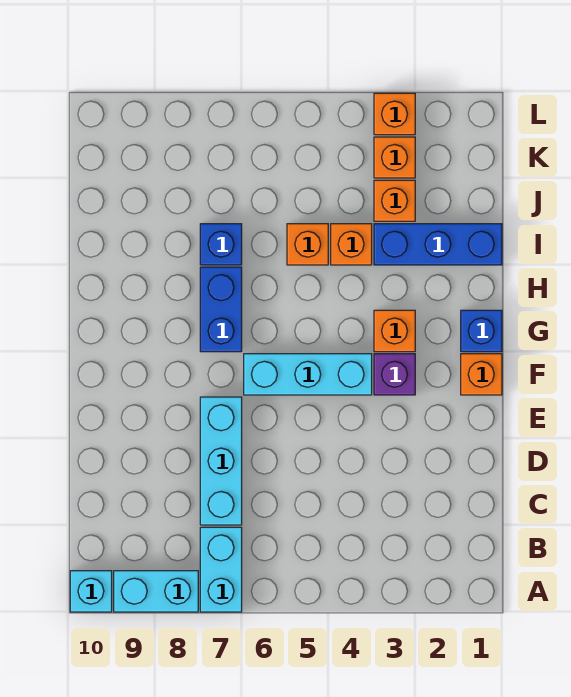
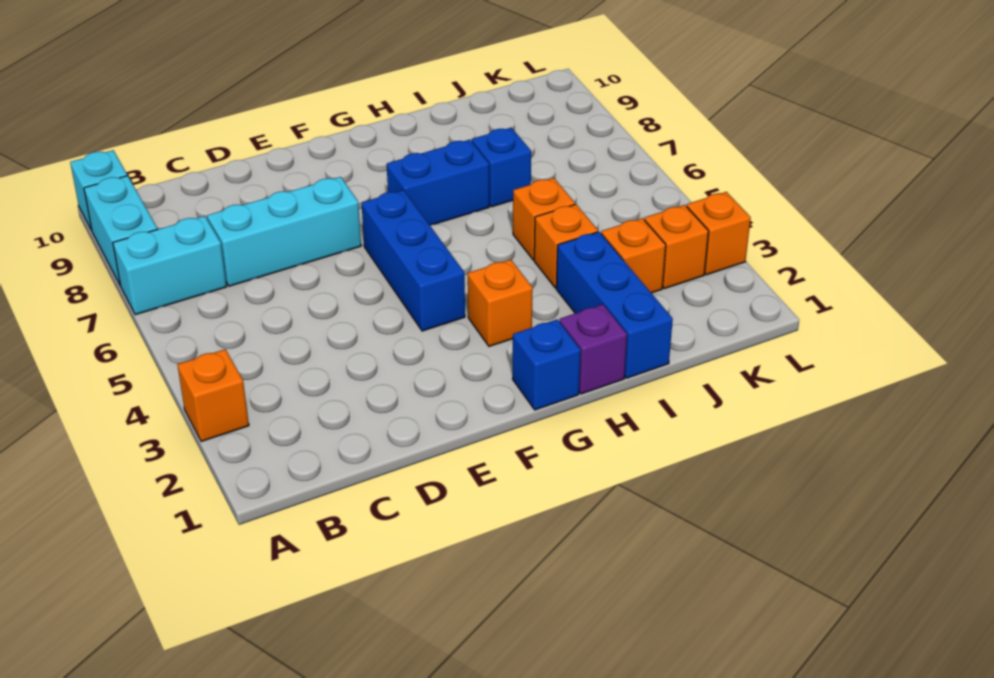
orange 1x1 brick [461,354,502,395] -> orange 1x1 brick moved to [177,349,249,442]
purple 1x1 brick [374,354,415,395] -> purple 1x1 brick moved to [559,304,627,394]
cyan 1x3 brick [244,354,372,395] -> blue 1x3 brick [362,190,465,331]

